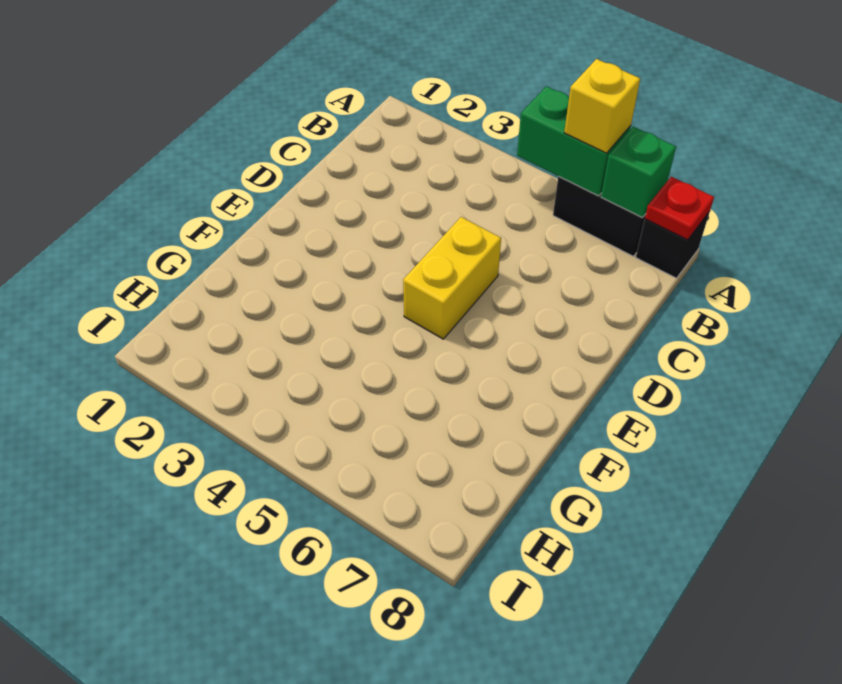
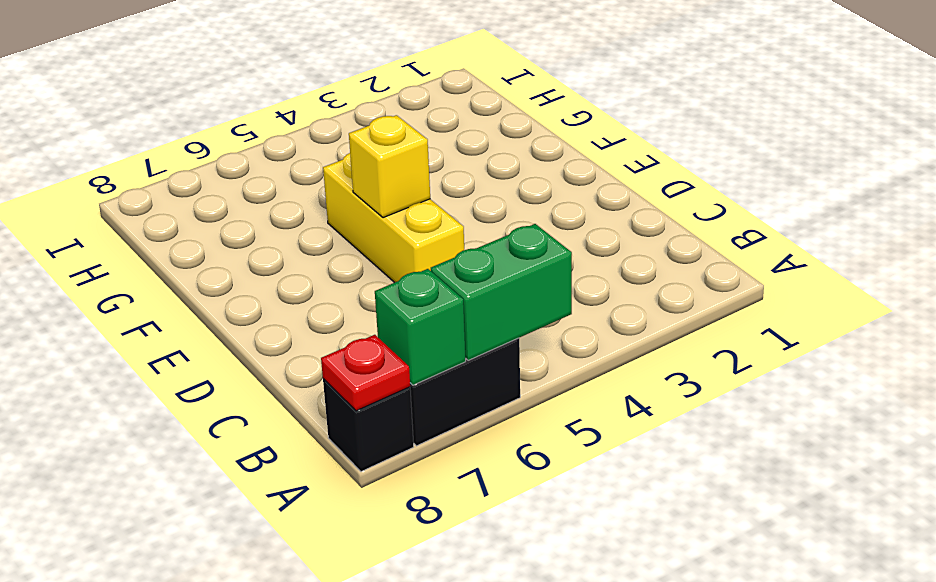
yellow 1x1 brick [564,59,640,153] -> yellow 1x1 brick moved to [349,115,430,218]
yellow 1x2 brick [403,217,501,339] -> yellow 1x3 brick [323,153,464,283]

